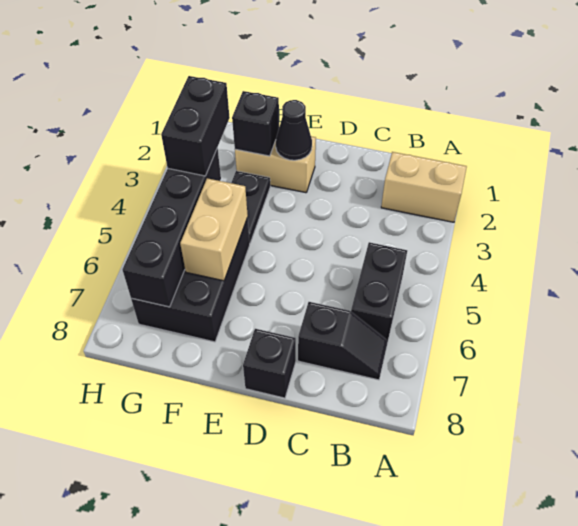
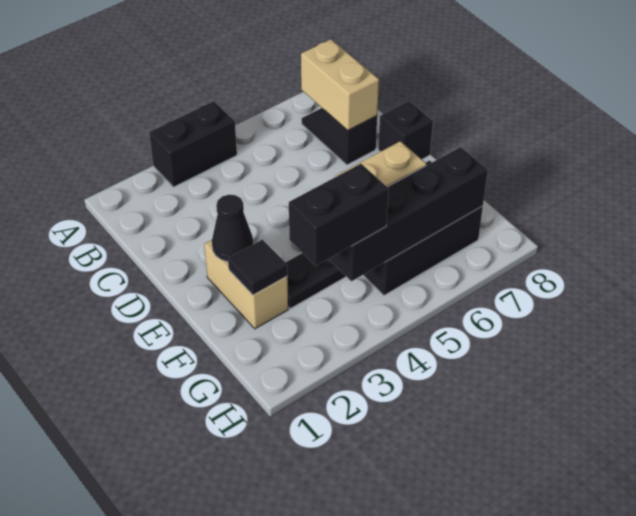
tan 1x2 brick [381,152,467,222] -> tan 1x2 brick moved to [301,39,379,130]
black 1x2 brick [351,242,407,340] -> black 1x2 brick moved to [149,101,237,187]
black 1x1 brick [232,91,279,156] -> black 1x1 tile [228,240,287,295]

